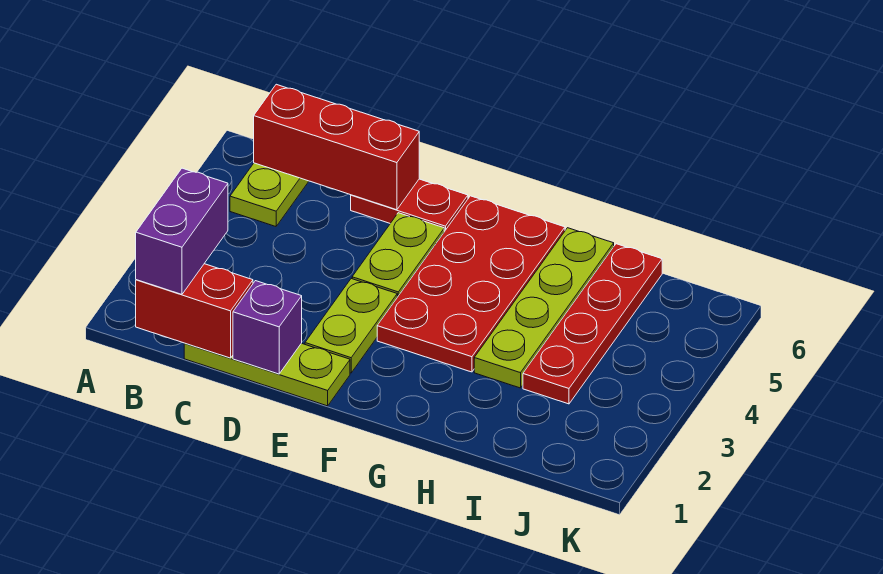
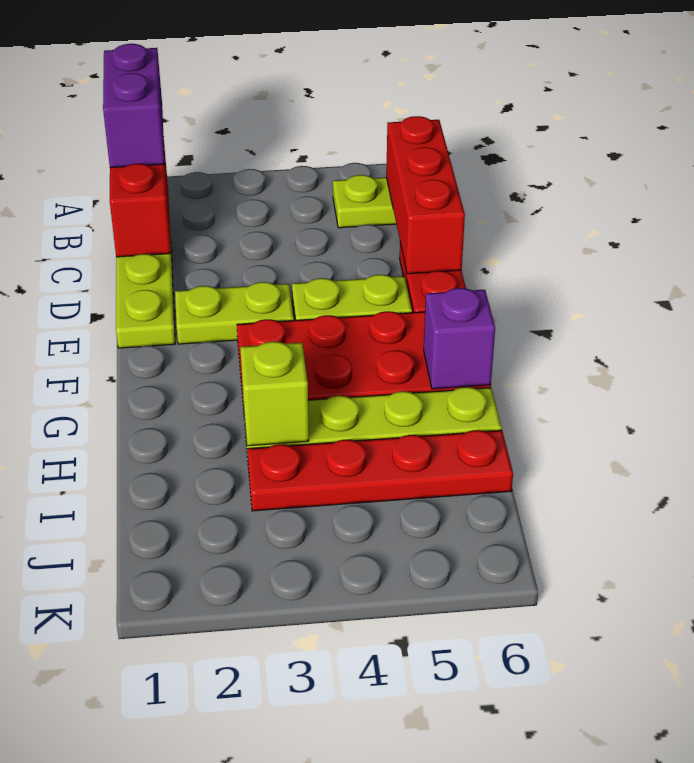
purple 1x2 brick [136,168,228,294] -> purple 1x2 brick turned to [103,44,164,168]
purple 1x1 brick [233,281,302,374] -> purple 1x1 brick moved to [424,288,495,389]
none -> lime 1x1 brick [240,341,309,446]

